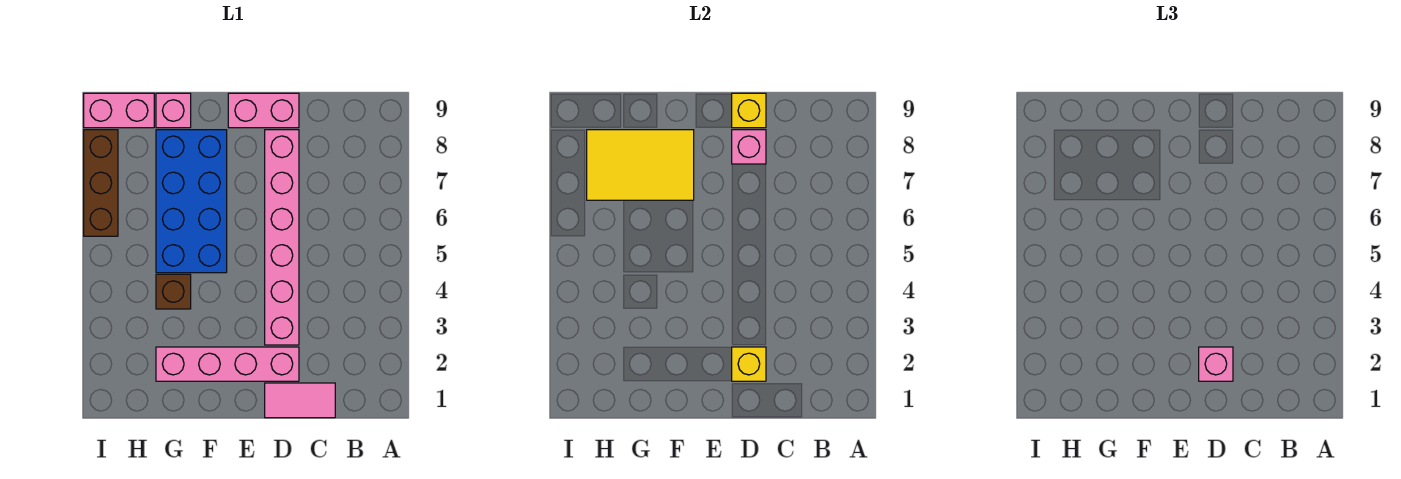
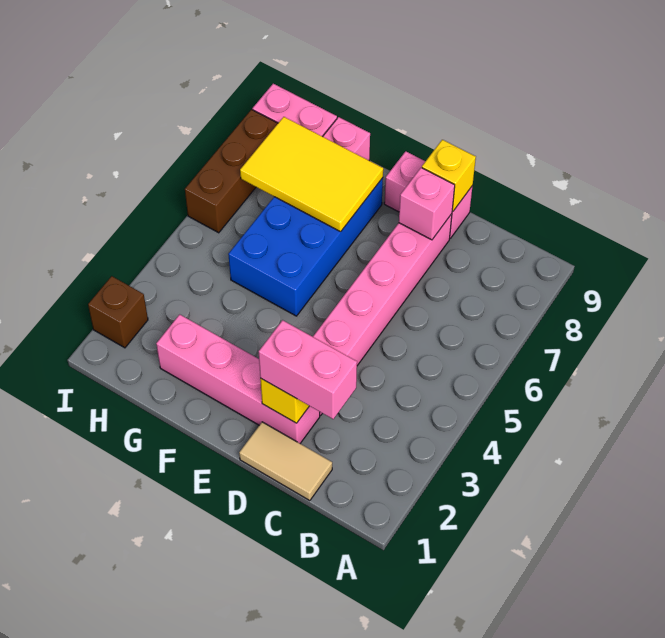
pink 1x2 tile [265,383,335,418] -> tan 1x2 tile [239,422,332,501]
pink 1x1 brick [1199,347,1233,381] -> pink 1x2 brick [259,320,357,419]
brown 1x1 brick [156,274,191,309] -> brown 1x1 brick moved to [88,276,148,348]

